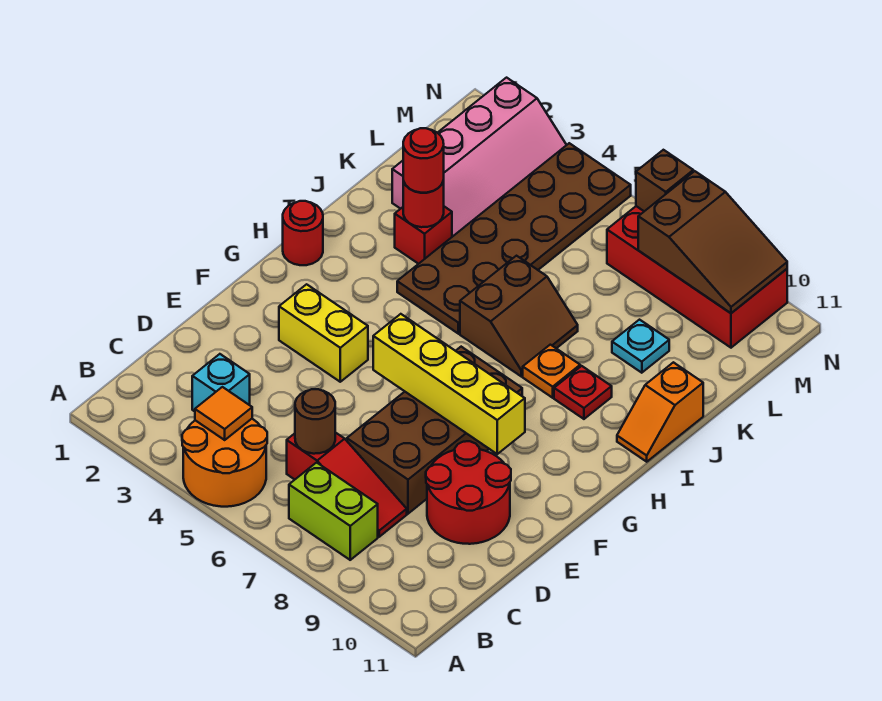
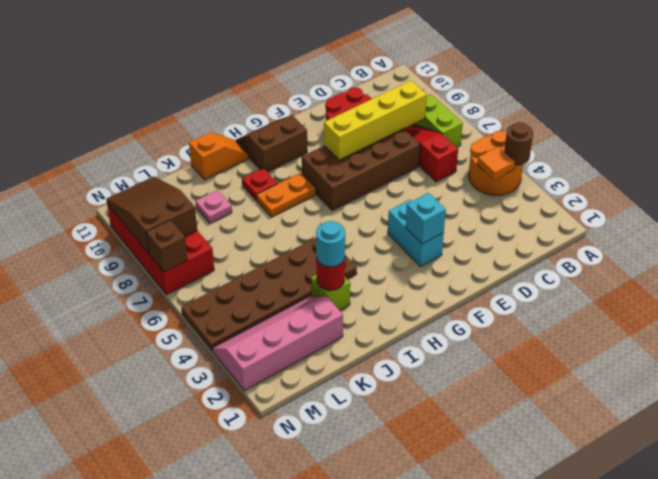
cyan 1x1 brick [192,354,250,411] -> cyan 1x1 brick moved to [406,193,446,244]
brown 1x1 round brick [295,389,335,454] -> brown 1x1 round brick moved to [504,122,533,165]
yellow 1x2 brick [279,284,368,382] -> cyan 1x2 brick [388,200,444,267]
yellow 1x4 brick [373,314,525,454] -> yellow 1x4 brick turned to [324,80,427,160]
red 1x1 round brick [283,201,323,265] -> none
brown 2x2 slope [460,256,578,376] -> brown 2x2 slope moved to [236,115,307,172]
orange 1x1 plate [523,345,580,398] -> orange 1x2 plate [257,173,316,217]
red 1x1 brick [395,207,452,264] -> lime 1x1 brick [311,274,350,310]
red 1x1 round brick [403,128,444,193] -> cyan 1x1 round brick [316,221,345,267]
cyan 1x1 plate [612,320,669,373] -> pink 1x1 plate [195,190,232,223]

